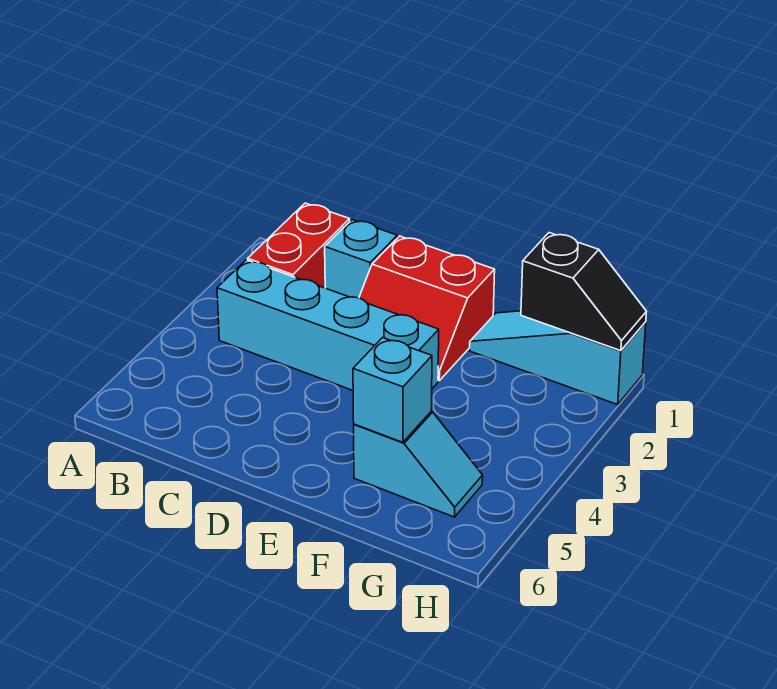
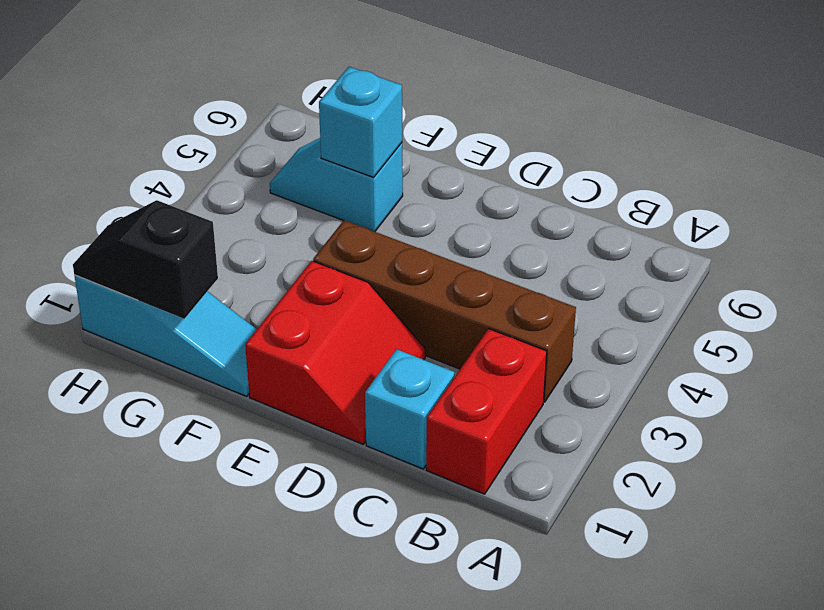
cyan 1x4 brick [217,260,439,390] -> brown 1x4 brick [313,220,576,402]
red 2x2 slope [359,236,495,381] -> red 2x2 slope turned to [245,261,425,444]

